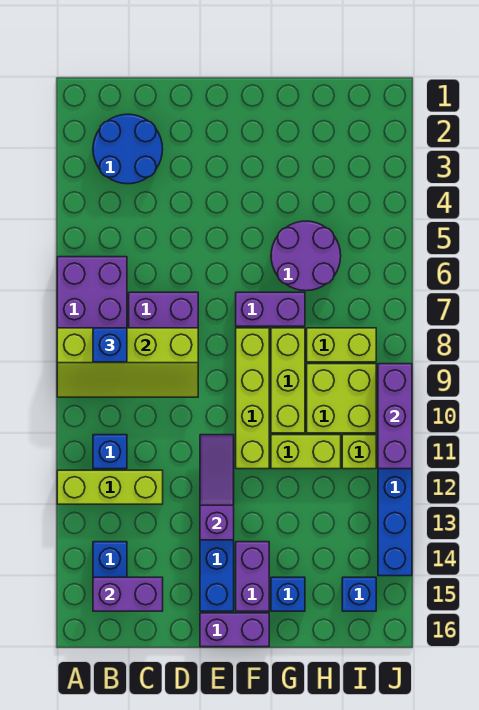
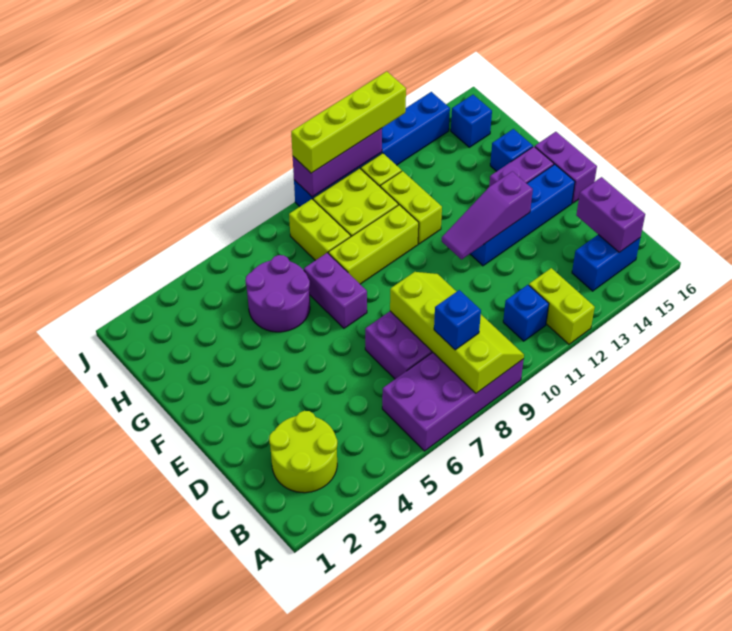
lime 1x3 brick [57,470,163,504] -> lime 1x2 brick [529,268,595,344]
blue 2x2 round brick [93,114,163,184] -> lime 2x2 round brick [269,411,338,493]
lime 1x4 brick [236,328,269,469] -> lime 1x4 brick moved to [291,71,406,173]

